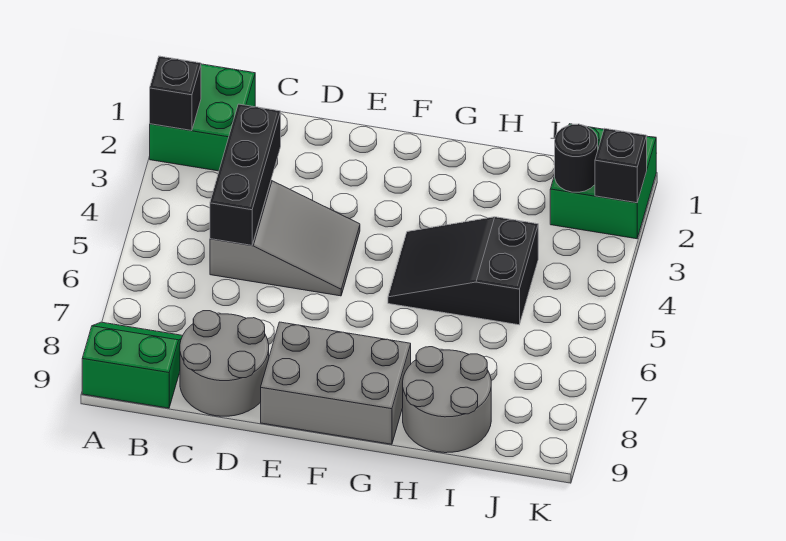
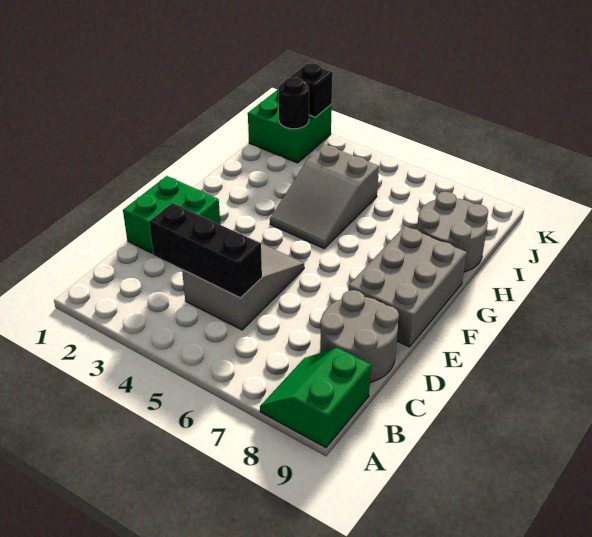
green 2x2 brick [150,64,255,171] -> green 2x2 brick moved to [123,176,220,254]
black 1x1 brick [150,56,201,131] -> none
black 2x3 slope [388,217,538,325] -> grey 2x3 slope [270,145,379,248]

